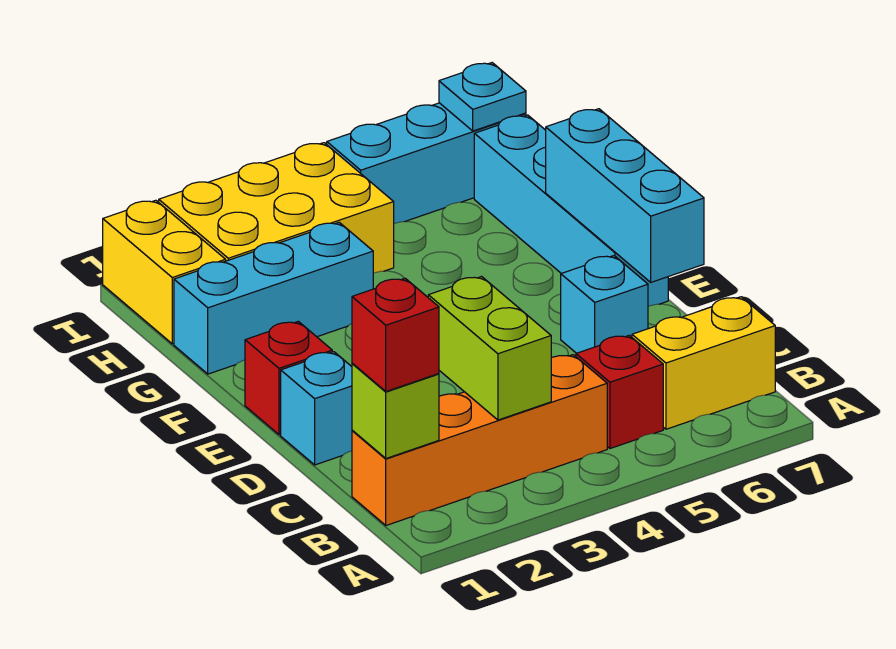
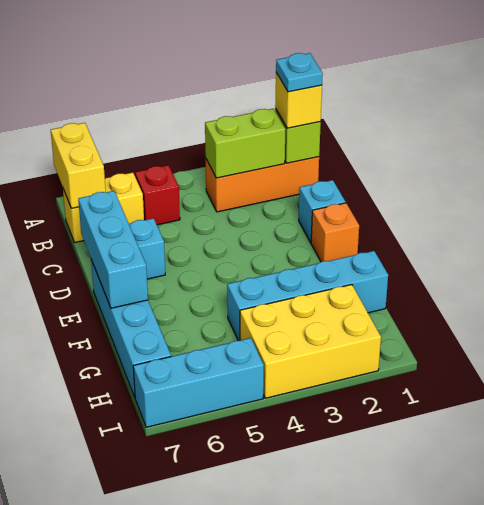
orange 1x4 brick [352,355,607,525] -> orange 1x3 brick [206,157,319,212]
red 1x1 brick [352,278,439,391] -> yellow 1x1 brick [275,73,322,128]
lime 1x2 brick [428,277,551,420] -> lime 1x2 brick turned to [205,109,285,178]
red 1x1 brick [245,321,332,435] -> orange 1x1 brick [311,203,359,262]
cyan 1x3 brick [174,222,373,374] -> cyan 1x4 brick [227,251,388,341]
yellow 1x2 brick [103,200,226,344] -> yellow 1x2 brick moved to [51,123,106,208]
cyan 1x1 plate [439,63,526,131] -> cyan 1x1 plate moved to [276,53,323,92]

